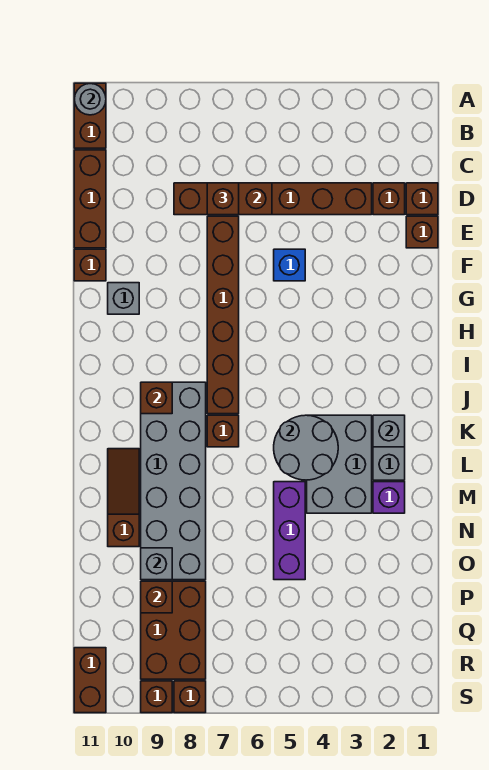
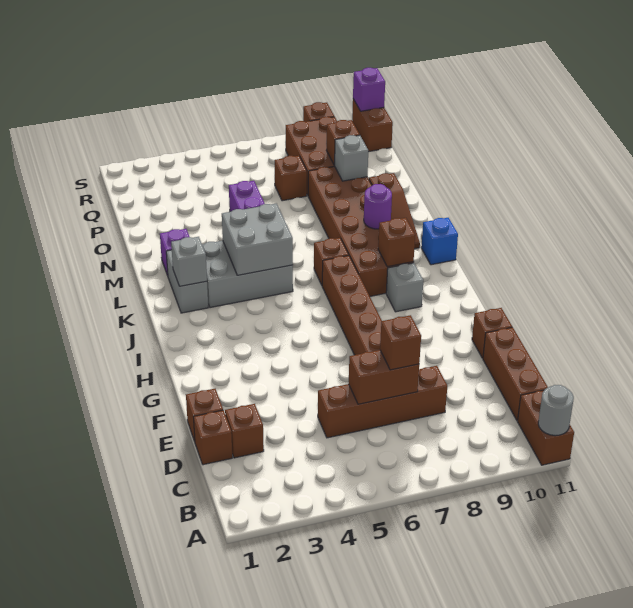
brown 1x6 brick [174,183,372,215] -> brown 1x4 brick [318,366,447,438]
blue 1x1 brick [274,249,305,281] -> blue 1x1 brick moved to [421,218,458,265]
grey 1x1 brick [108,283,139,314] -> grey 1x1 brick moved to [386,263,423,312]
grey 2x6 brick [141,382,206,580] -> brown 2x6 brick [308,166,414,296]
grey 2x3 brick [307,415,372,513] -> grey 2x3 brick turned to [202,241,293,308]
grey 2x2 round brick [274,415,338,480] -> grey 2x2 brick [222,203,293,275]
none -> purple 1x1 round brick [364,184,392,229]
brown 1x1 brick [174,681,206,713] -> brown 1x1 brick moved to [275,156,307,201]
none -> purple 1x1 brick [353,68,385,111]

